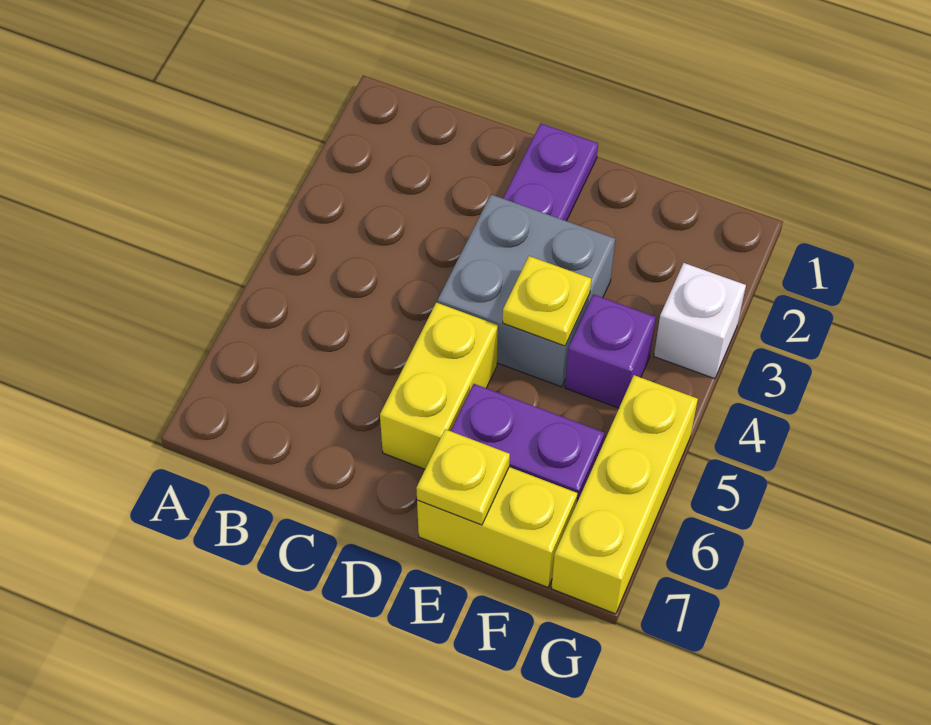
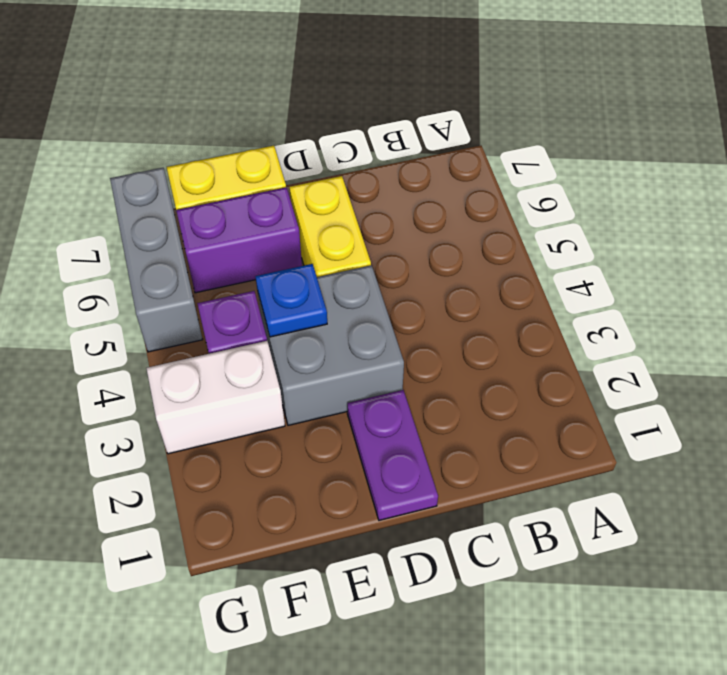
yellow 1x1 plate [503,256,591,346] -> blue 1x1 plate [255,264,327,337]
yellow 1x1 plate [416,429,510,525] -> none
white 1x1 brick [654,263,746,379] -> white 1x2 brick [146,341,285,454]
yellow 1x3 brick [551,375,698,614] -> grey 1x3 brick [110,168,203,352]

